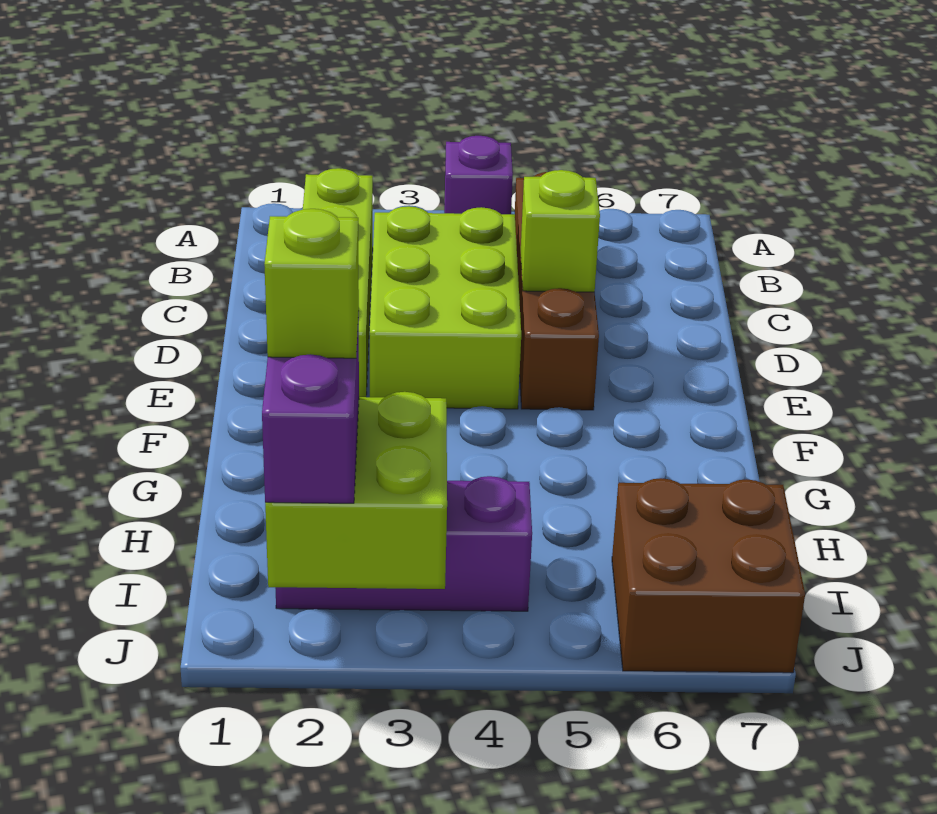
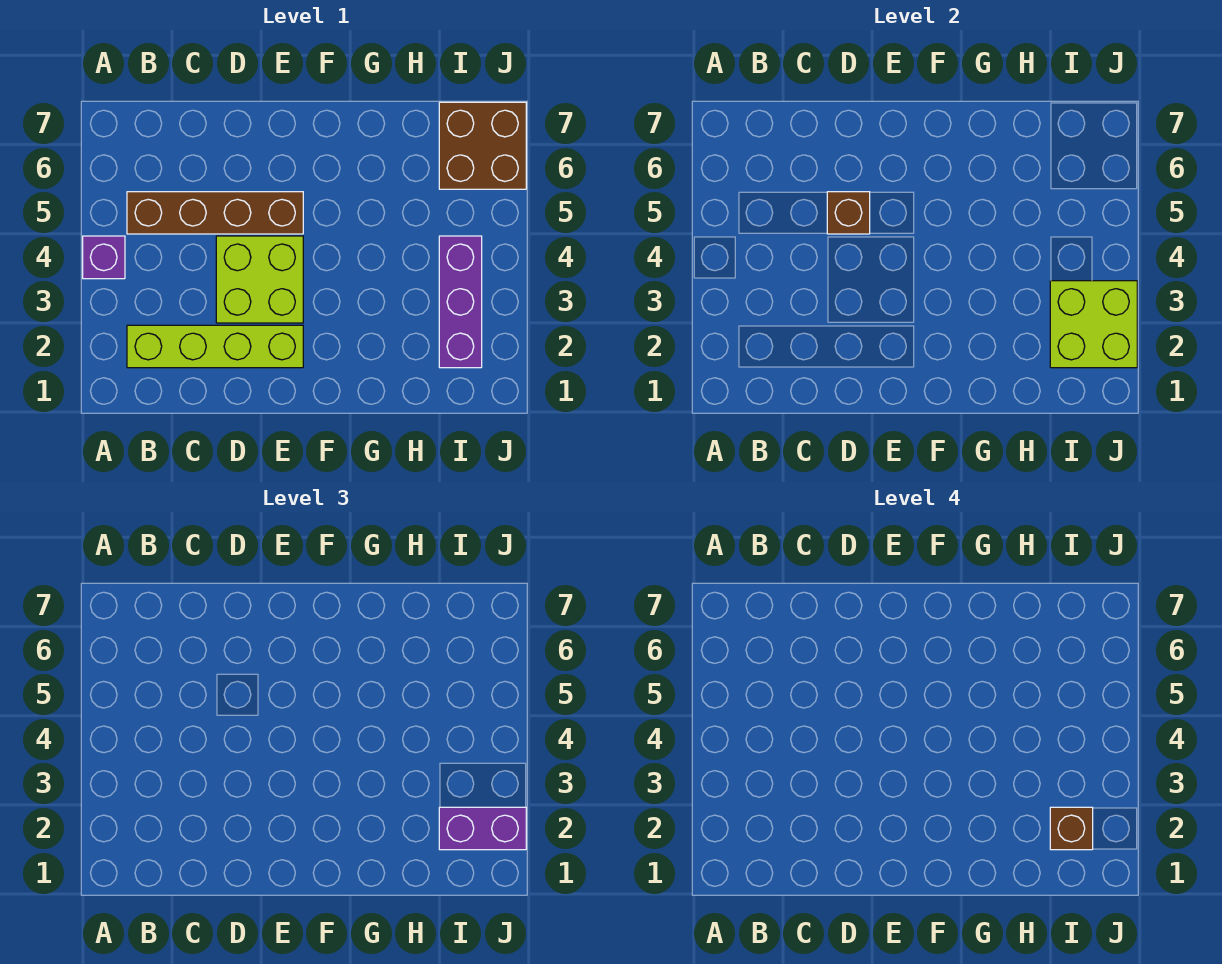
lime 2x3 brick [370,206,521,409] -> lime 2x2 brick [216,236,303,323]
lime 1x1 brick [521,170,600,292] -> brown 1x1 brick [827,192,870,234]
lime 1x1 brick [264,209,359,358] -> brown 1x1 brick [1050,807,1093,850]

